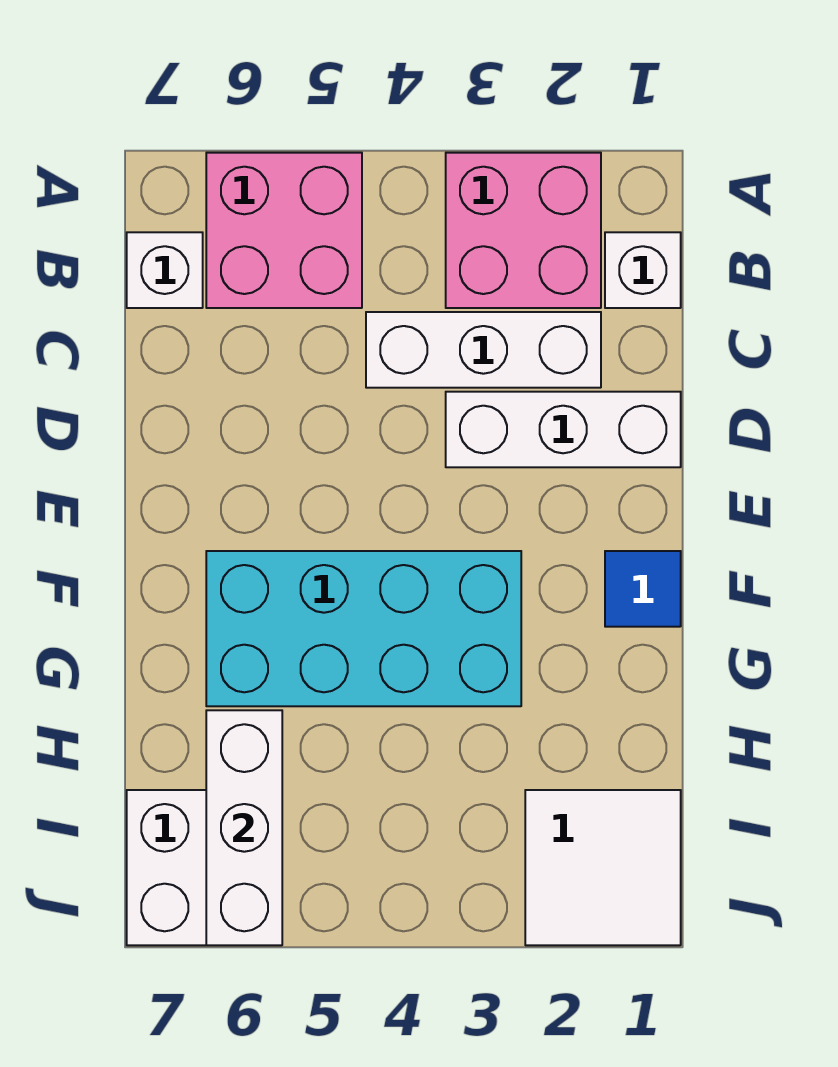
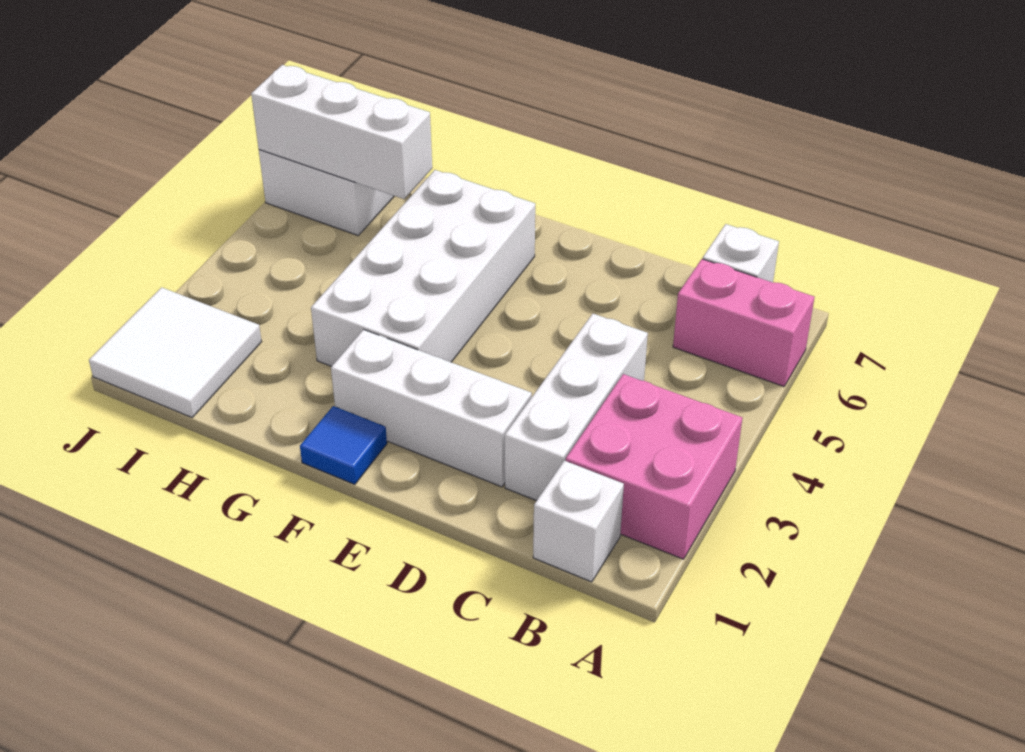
pink 2x2 brick [206,153,362,308] -> pink 1x2 brick [673,259,815,386]
white 1x3 brick [446,392,681,467] -> white 1x3 brick turned to [331,330,532,487]
cyan 2x4 brick [206,551,521,706] -> white 2x4 brick [311,170,535,366]

